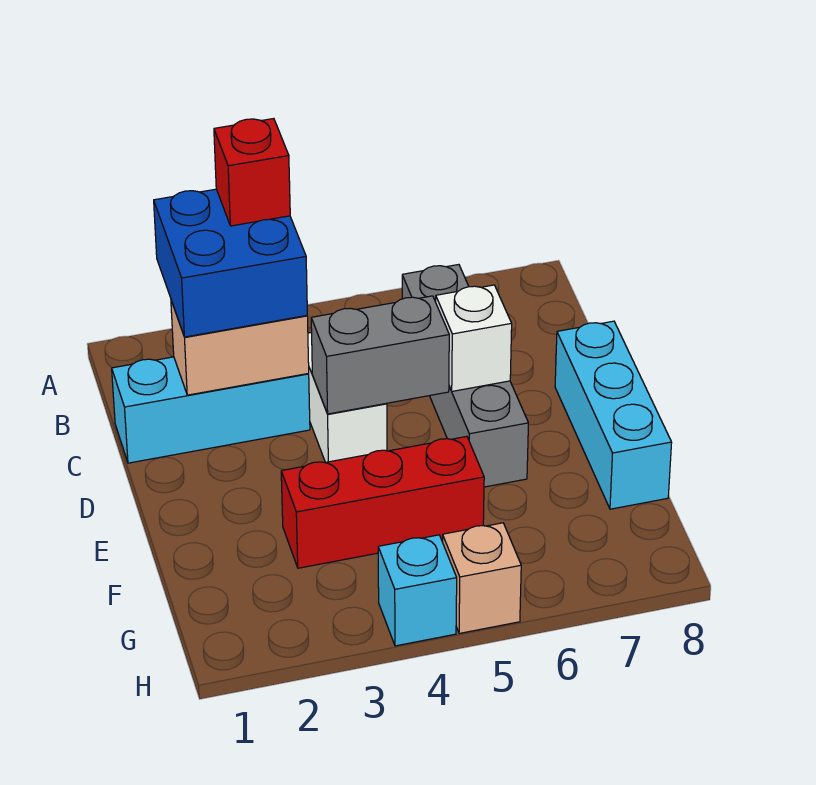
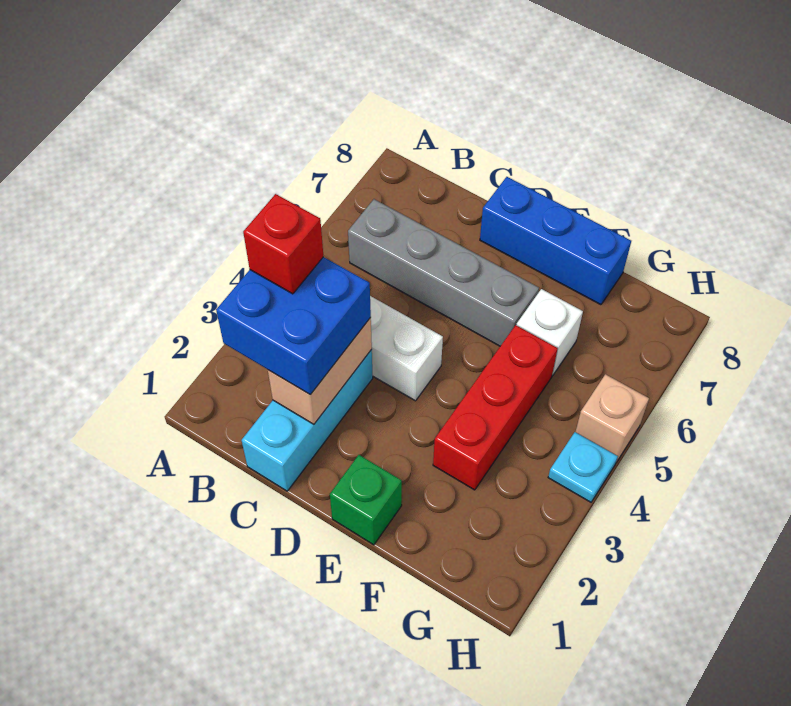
grey 1x2 brick [311,296,449,414] -> none
white 1x1 brick [436,285,512,391] -> white 1x1 brick moved to [516,289,583,375]
cyan 1x3 brick [555,321,672,509] -> blue 1x3 brick [480,177,631,305]
none -> green 1x1 brick [330,455,402,545]
cyan 1x1 brick [378,535,457,646] -> cyan 1x1 plate [548,432,618,502]

